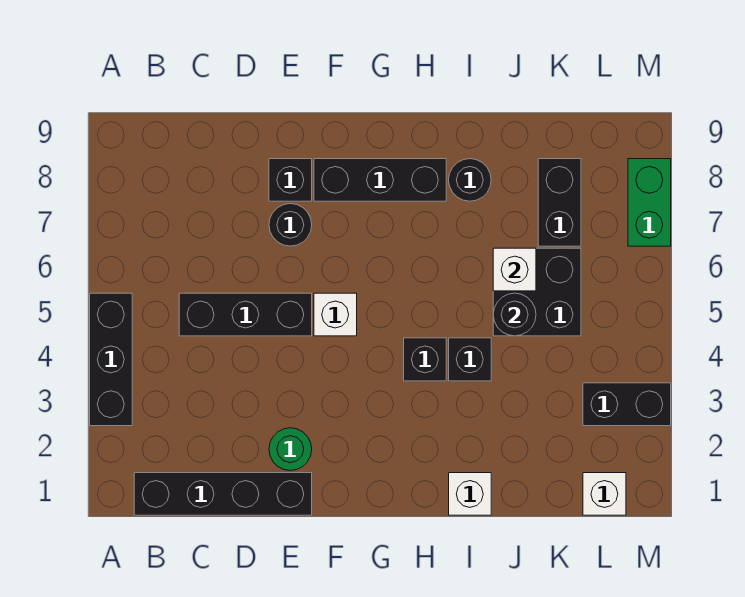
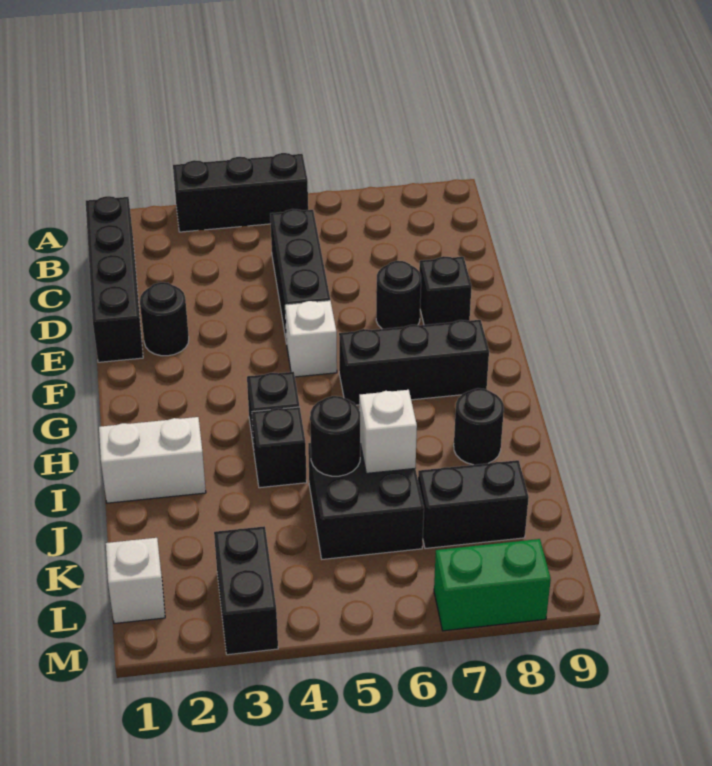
green 1x1 round brick [269,428,312,471] -> black 1x1 round brick [140,282,189,356]
black 1x3 brick [314,159,446,201] -> black 1x3 brick turned to [339,320,489,405]
white 1x1 brick [449,473,491,515] -> white 1x2 brick [99,417,206,503]

